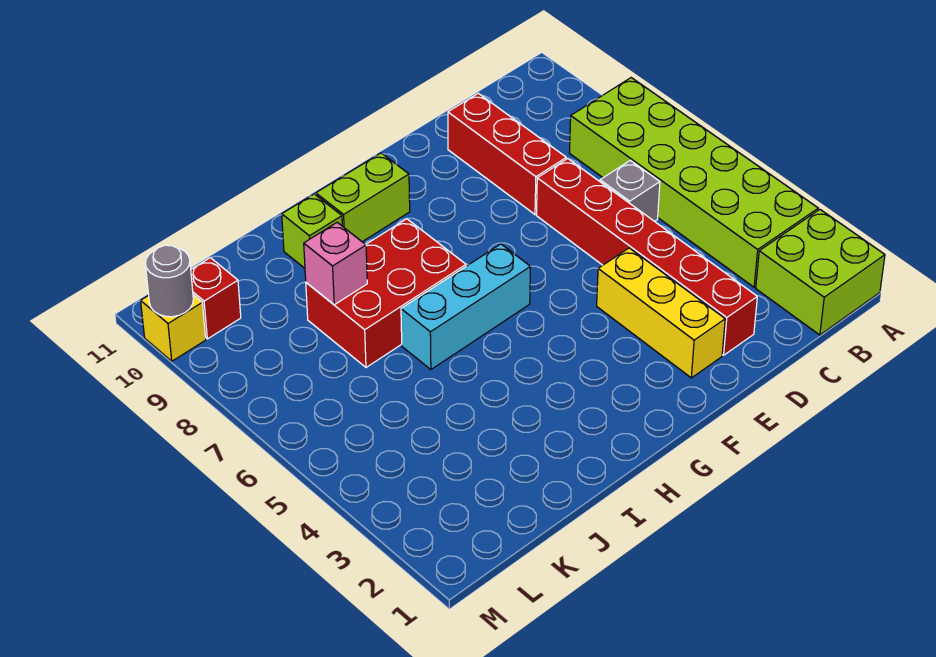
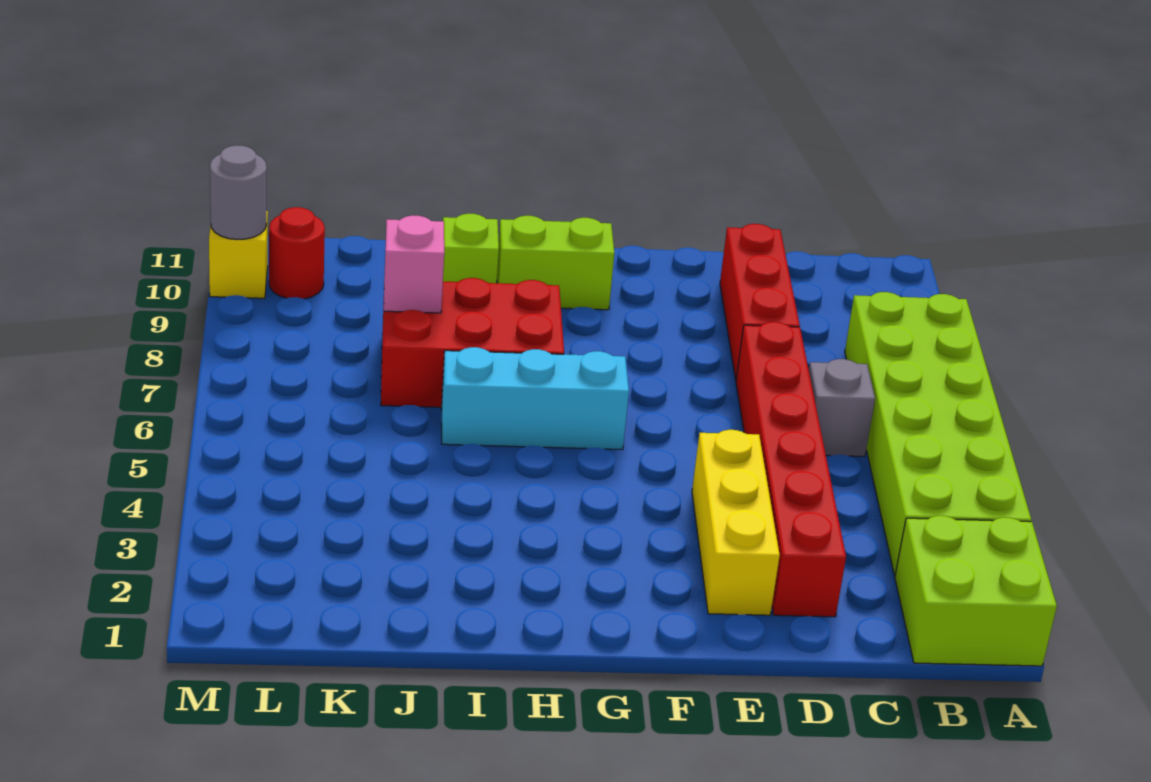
red 1x1 brick [191,258,241,339] -> red 1x1 round brick [269,207,325,299]

